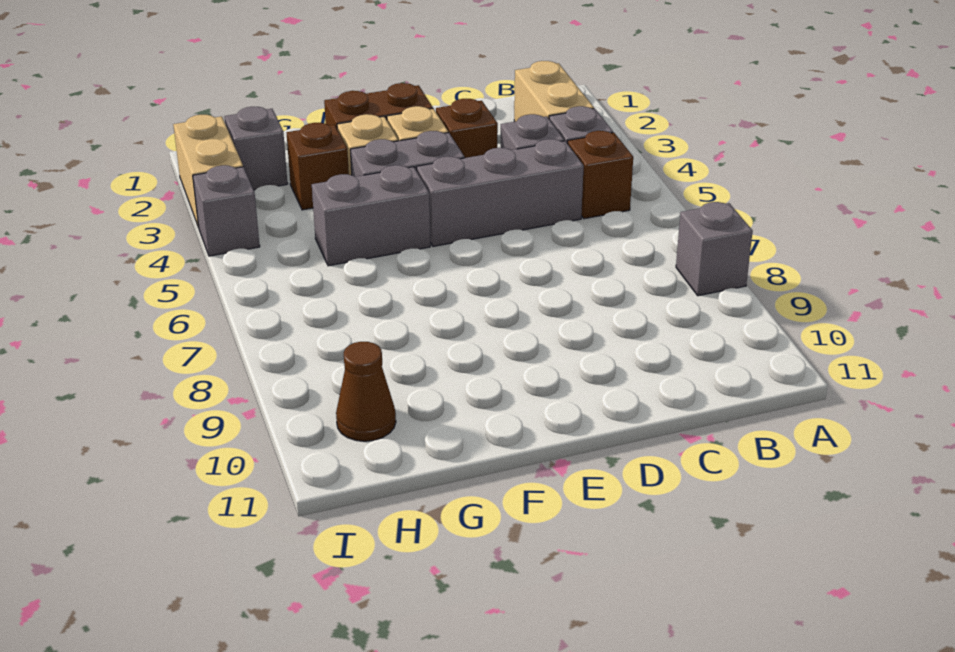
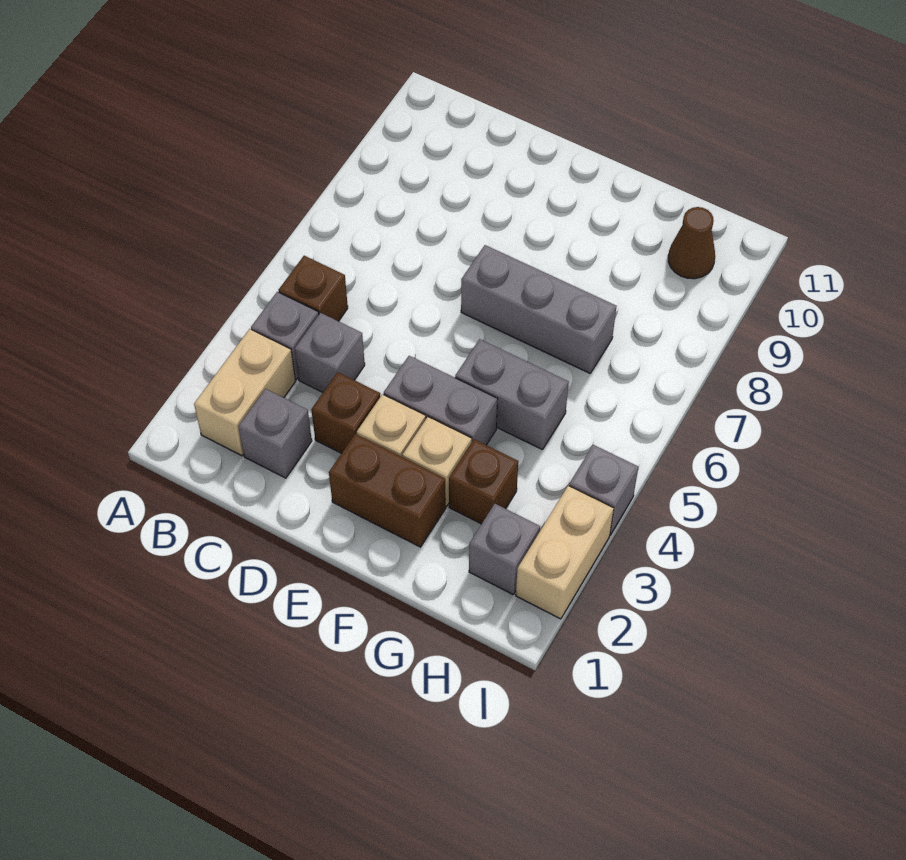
grey 1x1 brick [676,202,753,296] -> grey 1x1 brick moved to [238,389,312,478]
grey 1x3 brick [417,139,584,246] -> grey 1x3 brick moved to [461,245,617,373]

